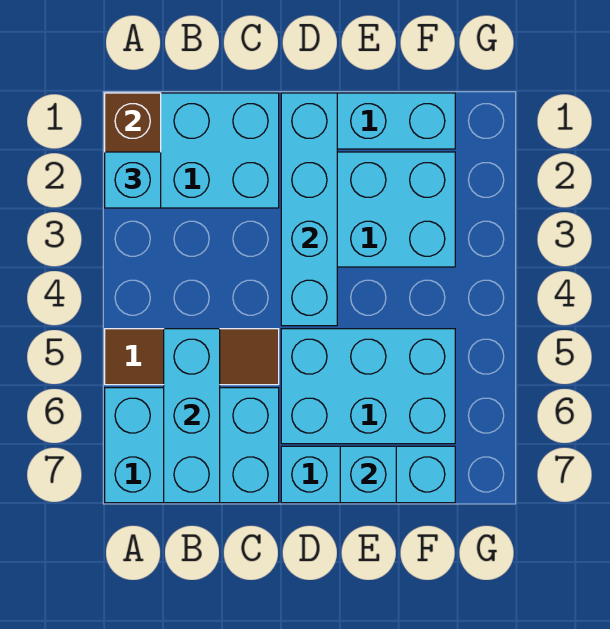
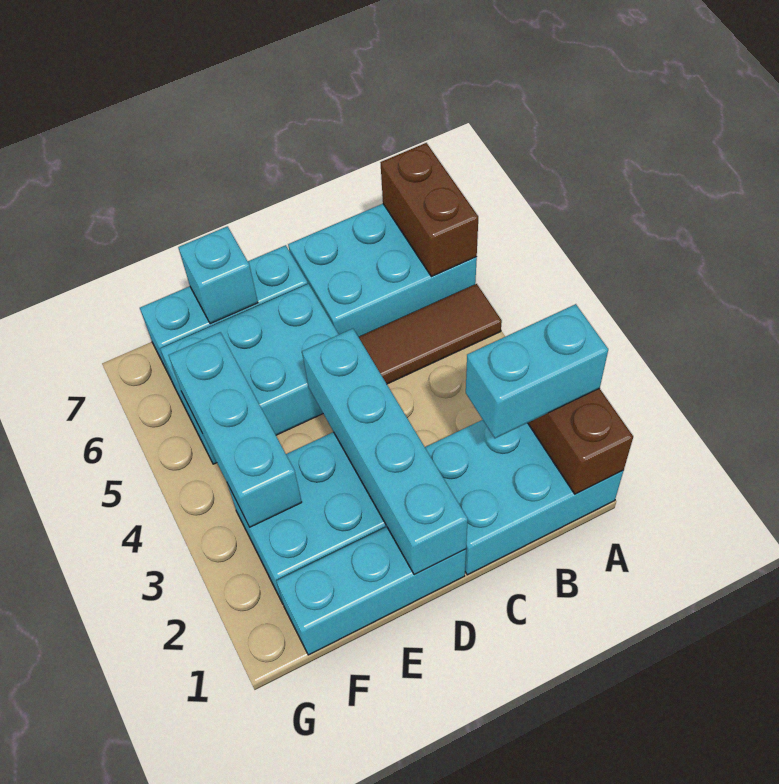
cyan 1x1 brick [105,152,161,208] -> cyan 1x2 brick [466,304,608,438]
none -> brown 1x2 brick [380,143,478,277]
cyan 1x3 brick [164,329,220,503] -> cyan 1x3 brick moved to [168,332,302,527]

